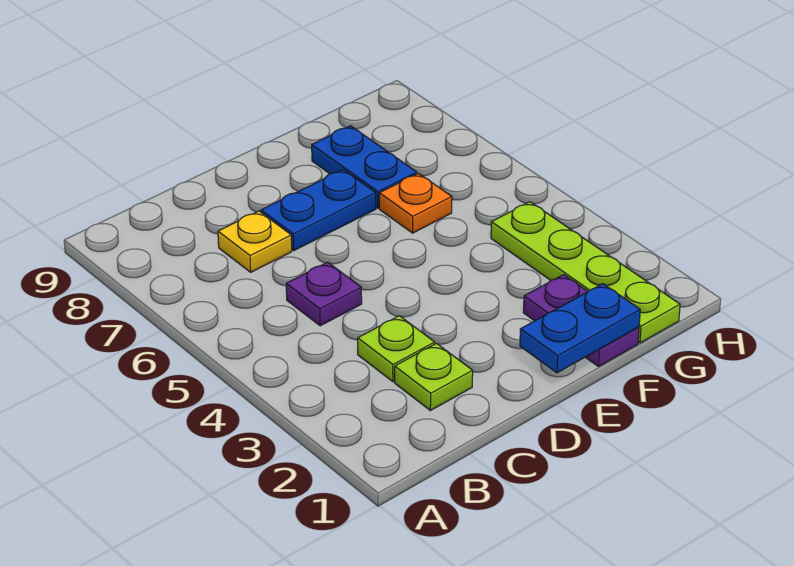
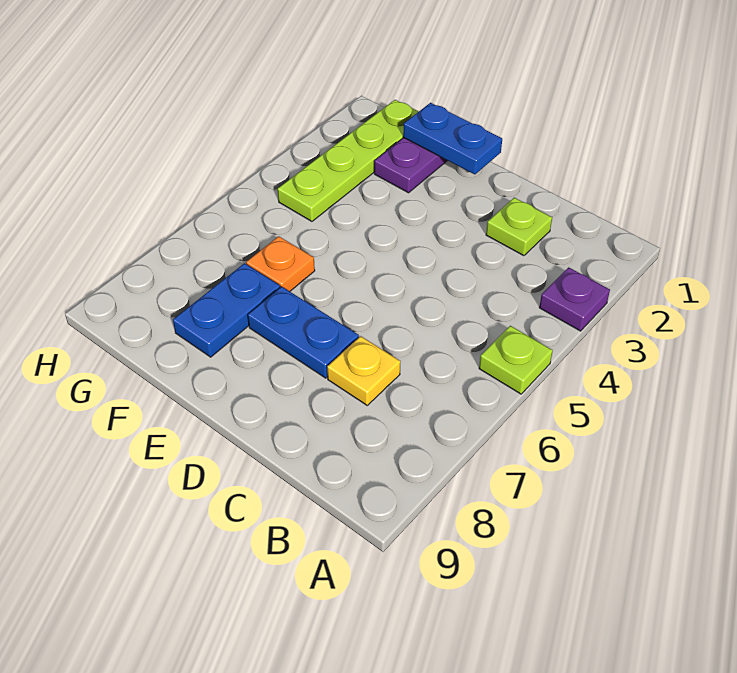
lime 1x1 plate [358,316,435,382] -> lime 1x1 plate moved to [479,326,553,394]
purple 1x1 plate [286,262,362,326] -> purple 1x1 plate moved to [539,267,610,331]

